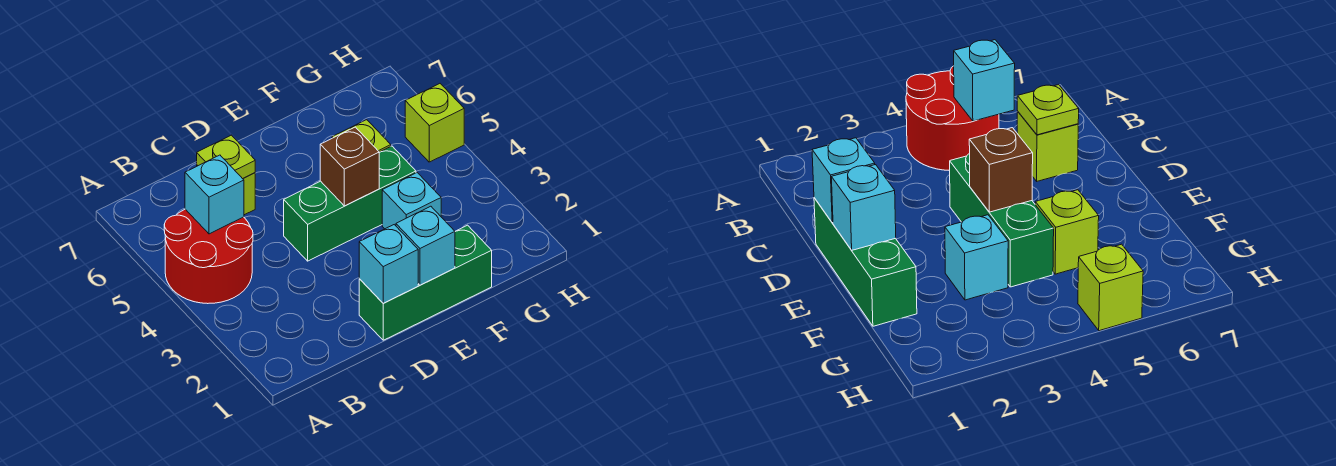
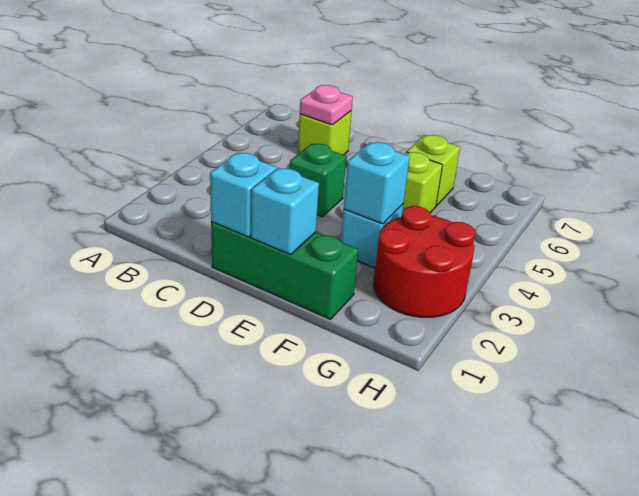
red 2x2 round brick [164,209,253,304] -> red 2x2 round brick moved to [374,206,475,318]
cyan 1x1 brick [185,155,244,234] -> cyan 1x1 brick moved to [344,142,410,224]
lime 1x1 plate [197,135,255,179] -> pink 1x1 plate [300,85,353,125]
green 1x3 brick [284,146,416,261] -> green 1x1 brick [290,144,346,217]
brown 1x1 brick [320,127,379,206] -> none
lime 1x1 brick [405,84,464,162] -> lime 1x1 brick moved to [407,135,460,206]

